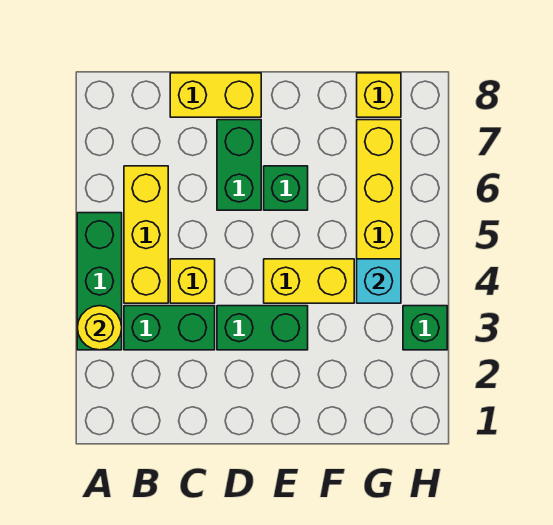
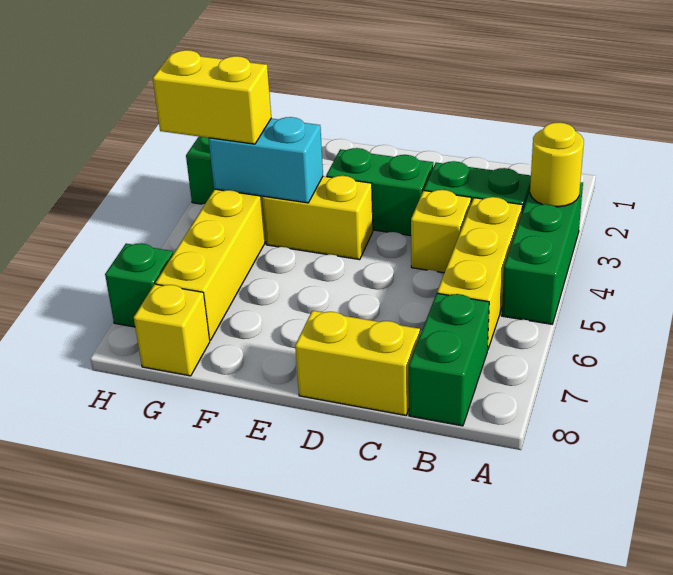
green 1x2 brick [217,120,261,210] -> green 1x2 brick moved to [409,293,489,426]
green 1x1 brick [264,166,308,210] -> green 1x1 brick moved to [105,243,173,327]
cyan 1x1 brick [357,259,401,303] -> cyan 1x2 brick [208,117,323,203]
none -> yellow 1x2 brick [153,50,271,144]

